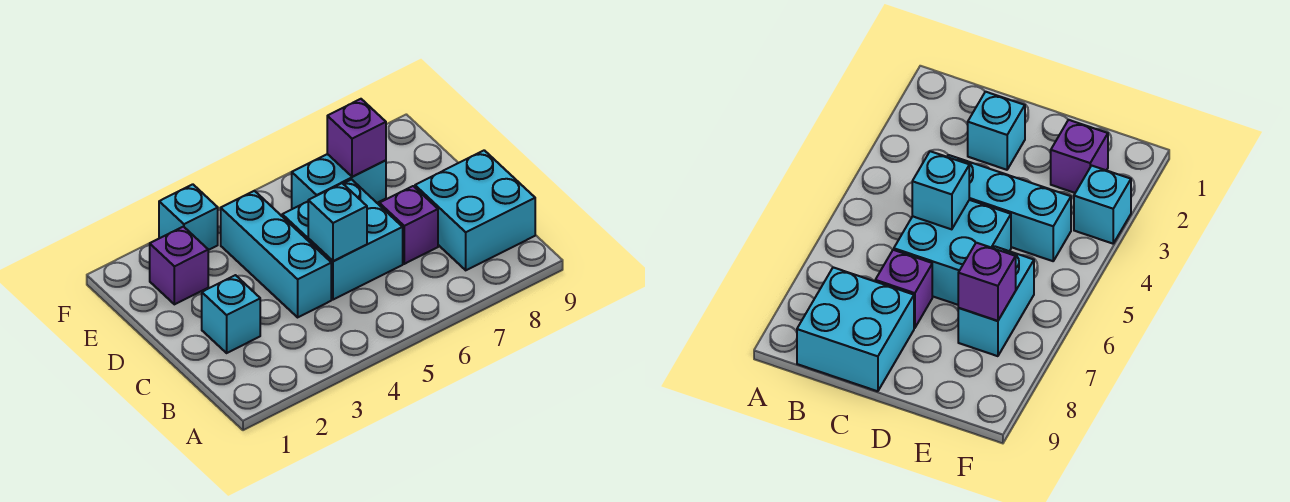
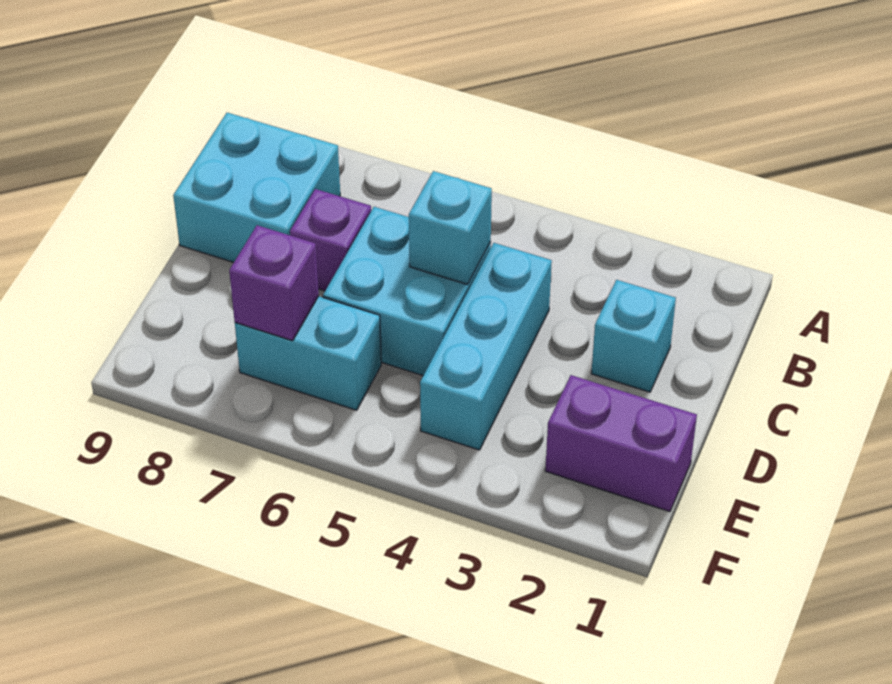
purple 1x1 brick [150,227,208,304] -> purple 1x2 brick [545,375,697,512]
cyan 1x1 brick [159,184,218,250] -> none

